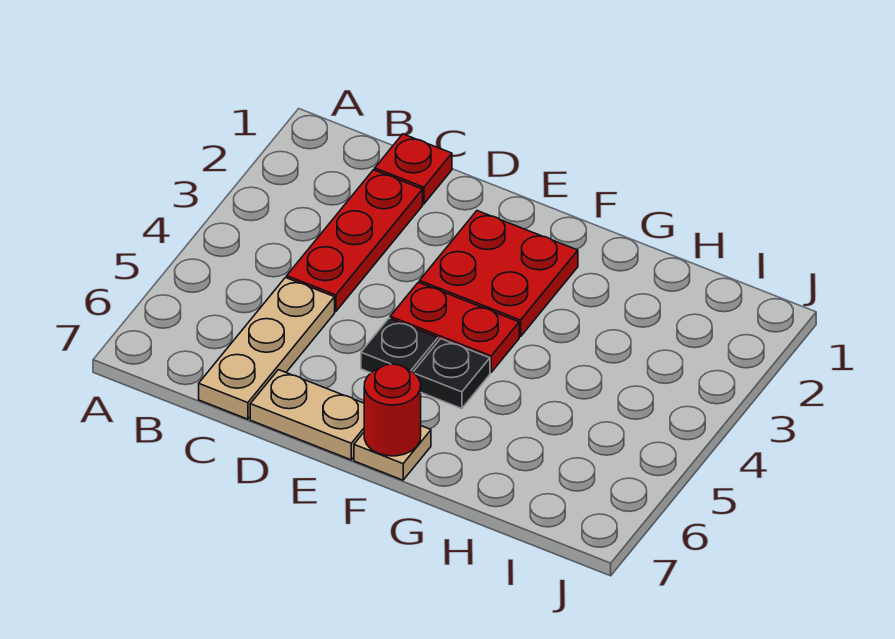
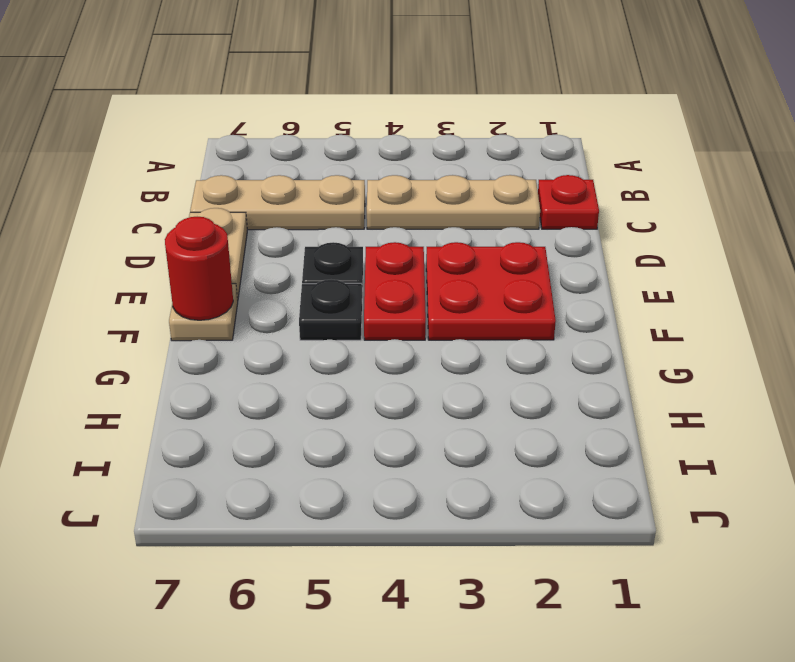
red 1x3 plate [287,170,423,312] -> tan 1x3 plate [367,175,540,229]

